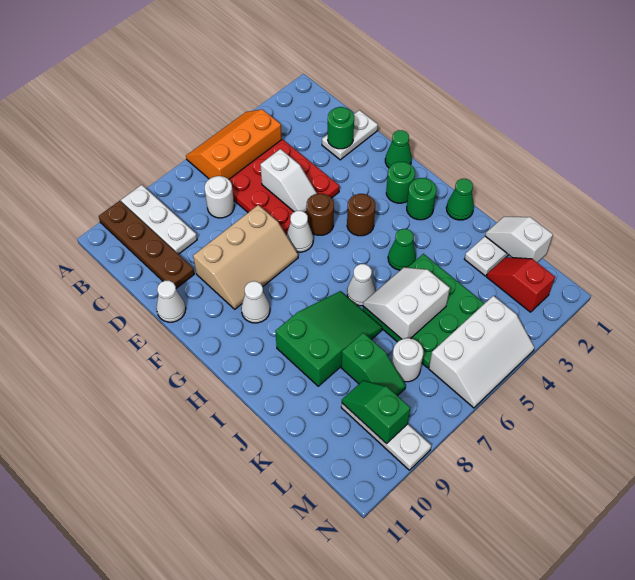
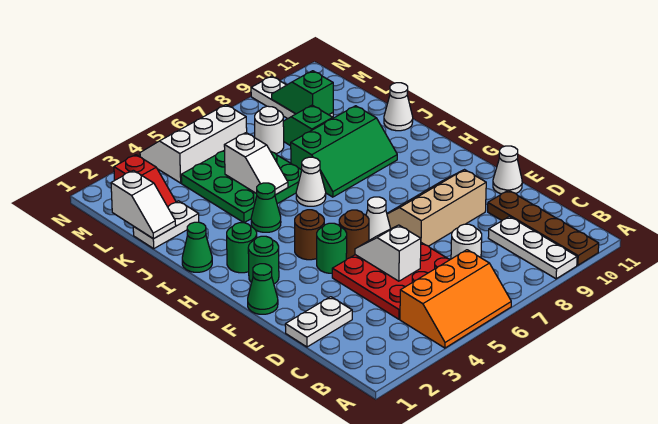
green 1x1 round brick [327,107,354,149] -> green 1x1 round brick moved to [317,223,347,273]
white 1x1 cone [241,281,270,323] -> white 1x1 cone moved to [384,83,413,131]
green 2x3 slope [276,291,382,386] -> green 2x3 slope turned to [291,106,397,197]
white 2x2 slope [363,267,450,339] -> white 1x2 slope [224,133,288,195]
green 1x2 slope [342,380,410,444] -> green 1x2 slope turned to [272,71,333,115]

